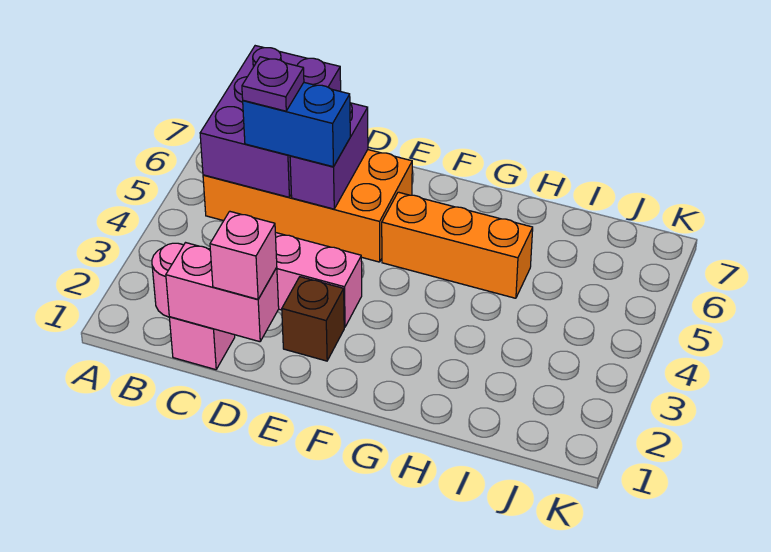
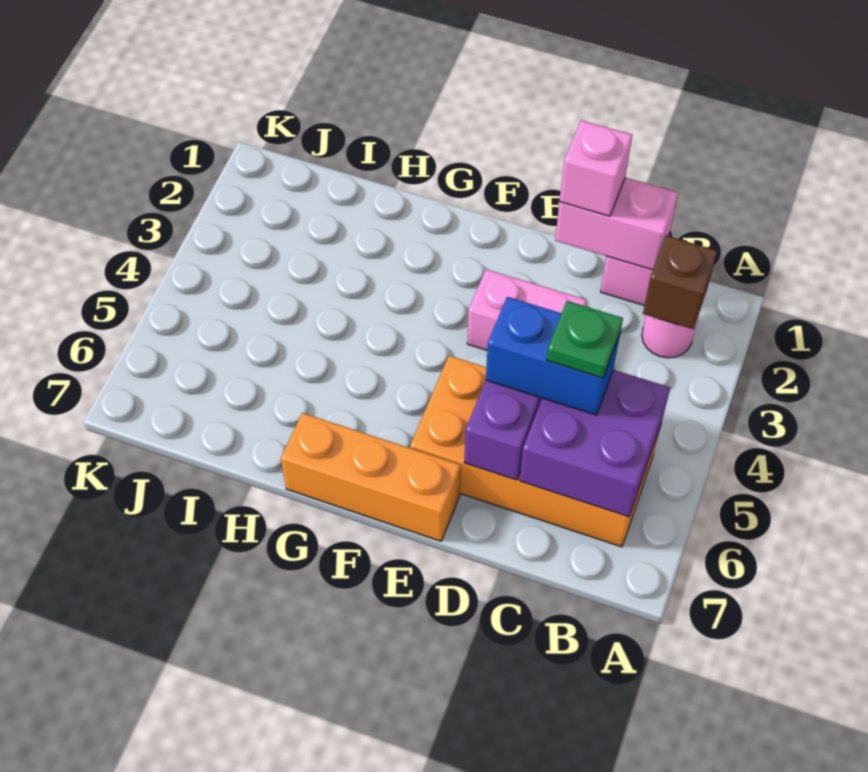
purple 2x3 brick [200,46,341,197] -> purple 2x2 brick [520,370,670,517]
purple 1x1 plate [242,57,304,111] -> green 1x1 plate [547,301,623,378]
brown 1x1 brick [282,277,344,361] -> brown 1x1 brick moved to [643,236,717,329]
orange 1x3 brick [382,192,533,298] -> orange 1x3 brick moved to [281,413,461,541]

